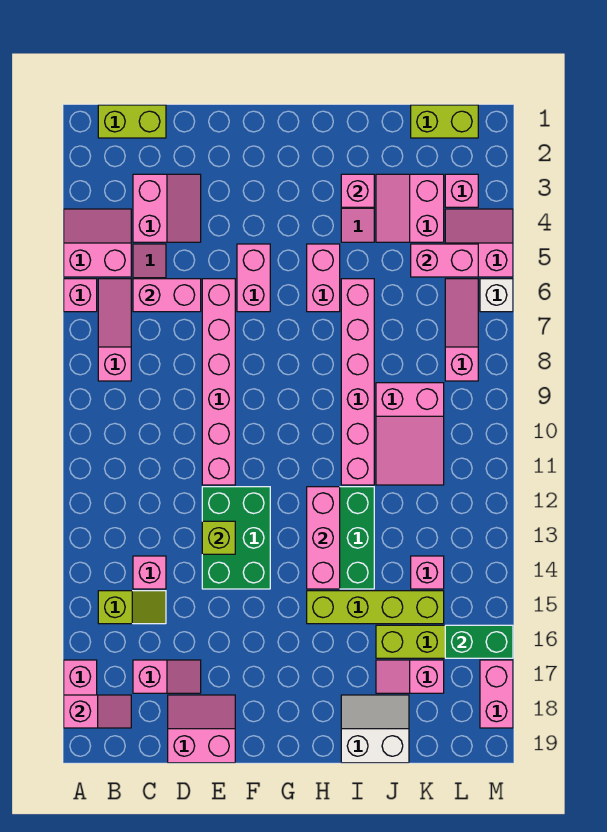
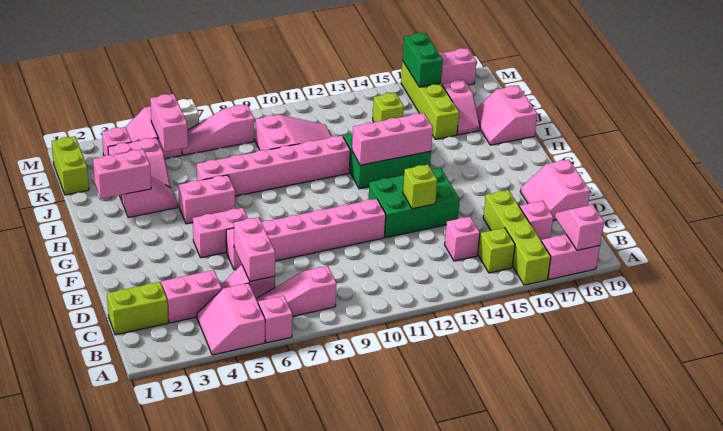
lime 1x2 brick [98,105,166,138] -> lime 1x2 brick turned to [107,282,168,335]
lime 1x4 brick [307,591,444,624] -> lime 1x4 brick moved to [483,190,551,285]
pink 1x1 brick [341,174,374,207] -> pink 1x2 brick [93,149,151,199]
white 2x2 slope [341,695,409,763] -> pink 2x2 slope [476,86,537,145]
pink 1x1 brick [411,556,444,589] -> lime 1x1 brick [373,93,404,122]

